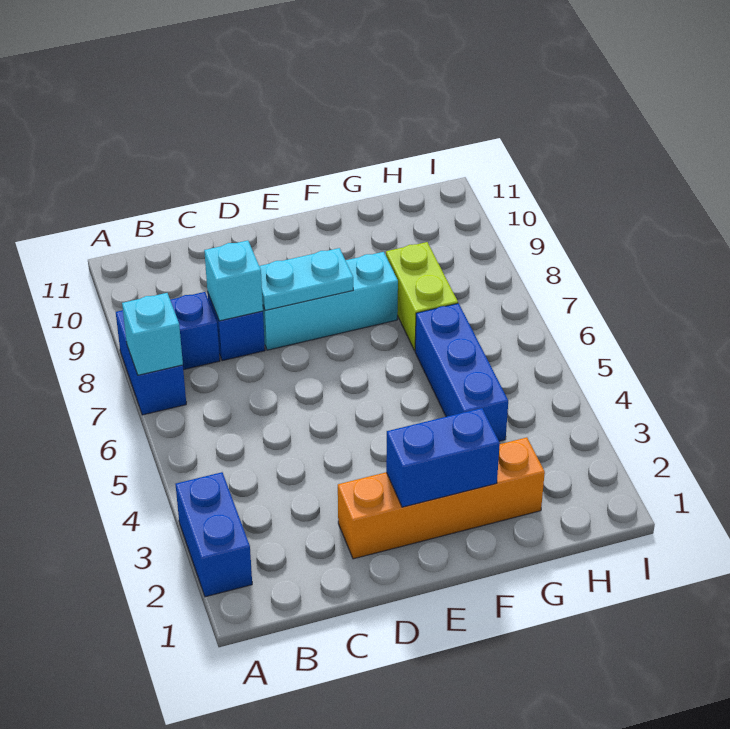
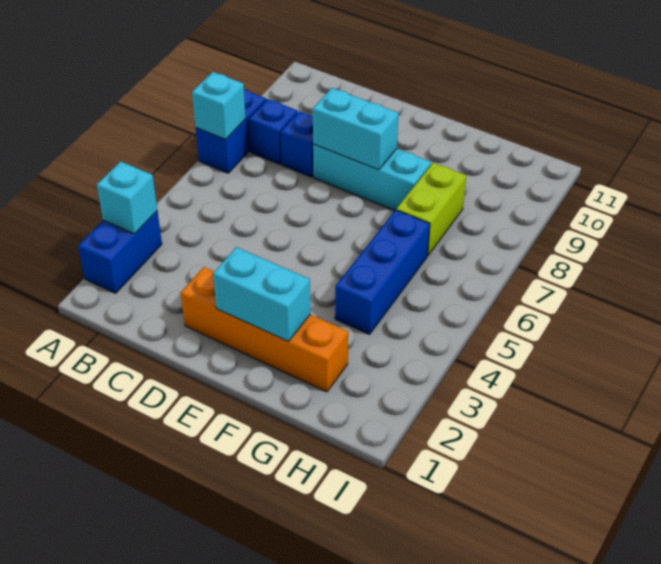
cyan 1x1 brick [204,240,263,321] -> cyan 1x1 brick moved to [97,161,157,234]
cyan 1x2 plate [259,248,353,310] -> cyan 1x2 brick [313,88,399,170]
blue 1x2 brick [386,408,500,507] -> cyan 1x2 brick [213,247,310,341]

